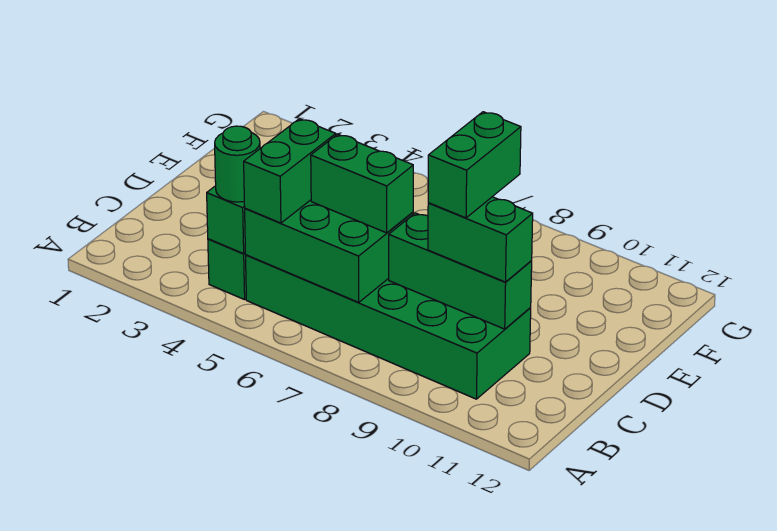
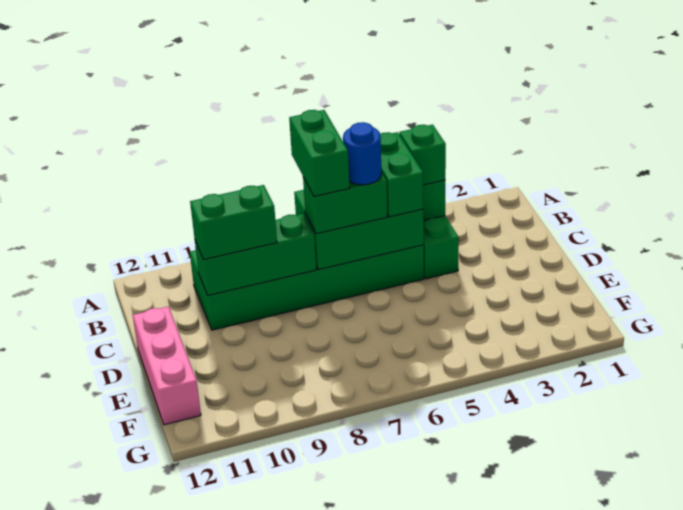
green 1x1 round brick [215,126,260,202] -> green 1x1 brick [399,125,446,185]
none -> blue 1x1 round brick [343,122,382,185]
green 1x2 brick [428,112,521,218] -> green 1x2 brick moved to [289,110,350,196]
none -> pink 1x3 brick [133,307,201,425]

